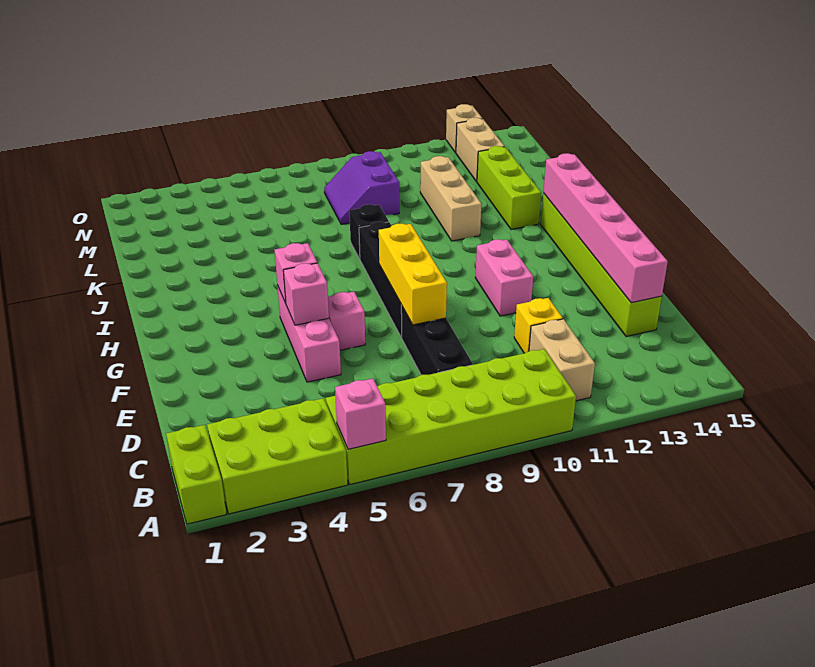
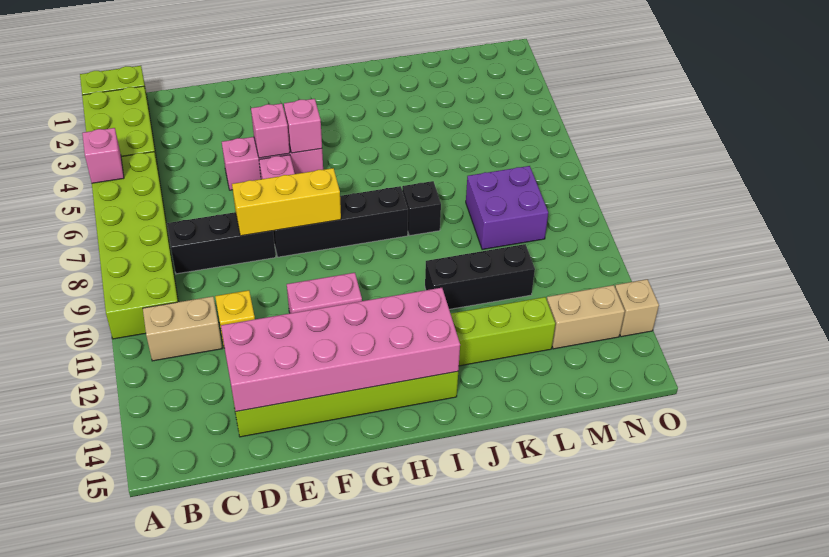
pink 1x6 brick [543,153,668,303] -> pink 2x6 brick [221,288,460,412]
tan 1x3 brick [420,156,481,241] -> black 1x3 brick [425,244,535,309]
purple 2x2 slope [324,151,399,224] -> purple 2x2 brick [466,166,548,250]

